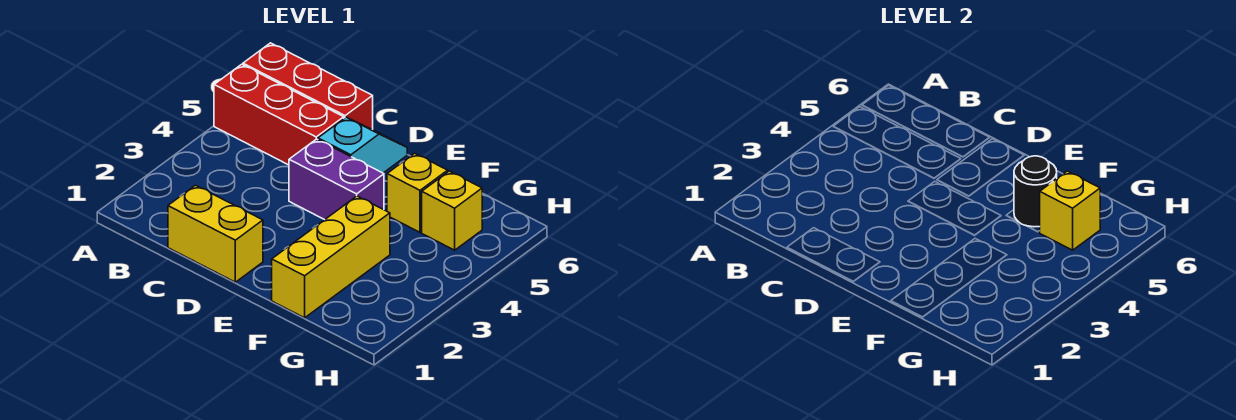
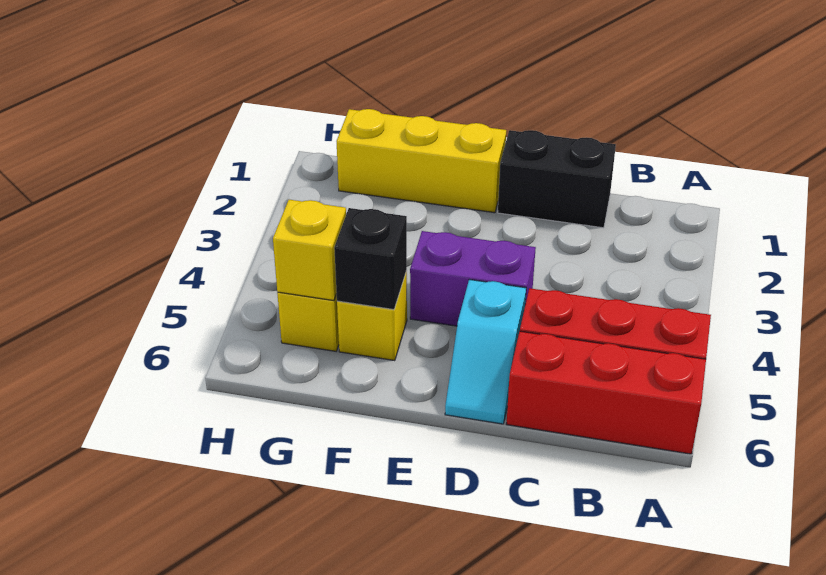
yellow 1x2 brick [168,185,263,282] -> black 1x2 brick [498,130,616,228]
yellow 1x3 brick [272,196,390,318] -> yellow 1x3 brick turned to [337,109,506,213]
black 1x1 round brick [1014,156,1057,227] -> black 1x1 brick [334,208,407,310]

